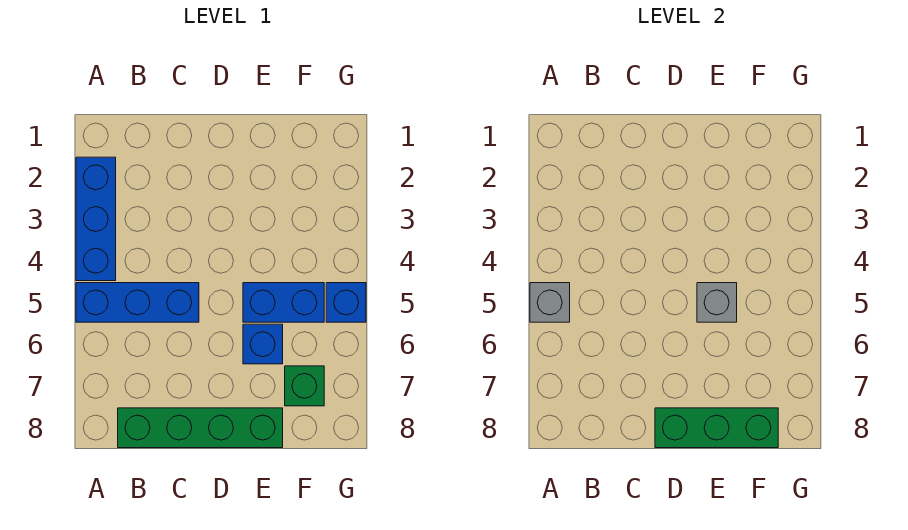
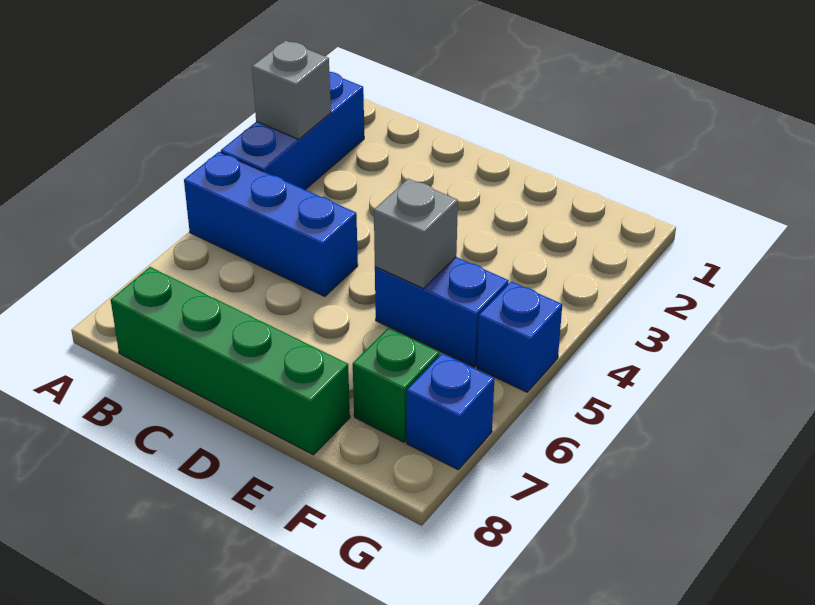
grey 1x1 brick [530,283,570,322] -> grey 1x1 brick moved to [252,41,331,139]
green 1x3 brick [655,408,778,448] -> none
blue 1x1 brick [243,324,283,364] -> blue 1x1 brick moved to [407,353,495,469]

